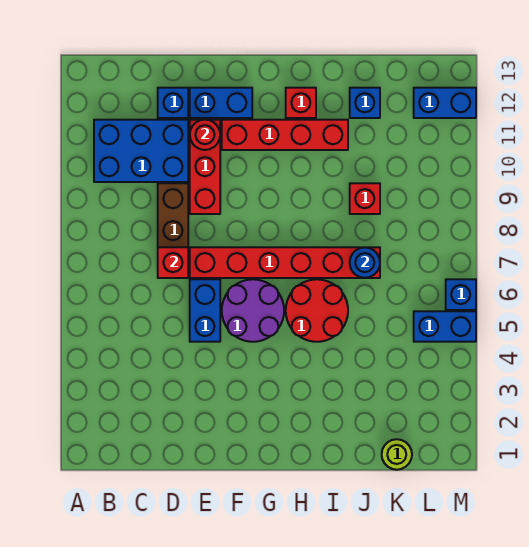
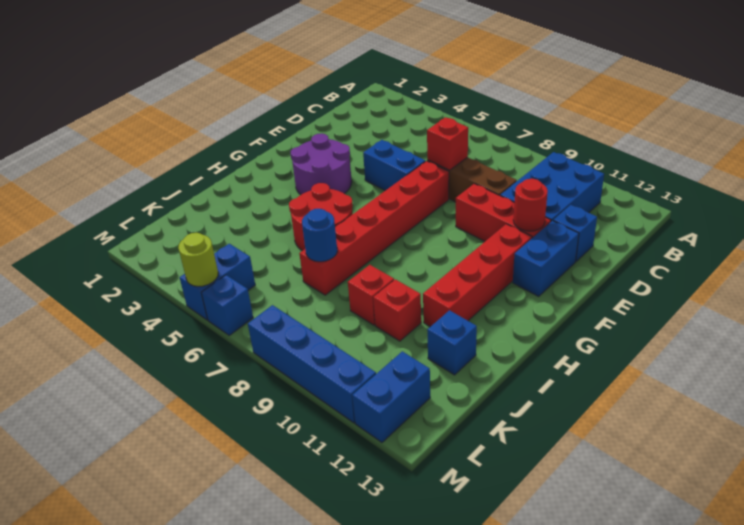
purple 2x2 round brick [222,279,284,342] -> purple 2x2 round brick moved to [291,133,352,195]
red 1x1 brick [286,88,316,118] -> red 1x1 brick moved to [373,279,421,341]
lime 1x1 round brick [382,439,412,470] -> lime 1x1 round brick moved to [178,233,218,286]
none -> blue 1x4 brick [248,305,376,423]

